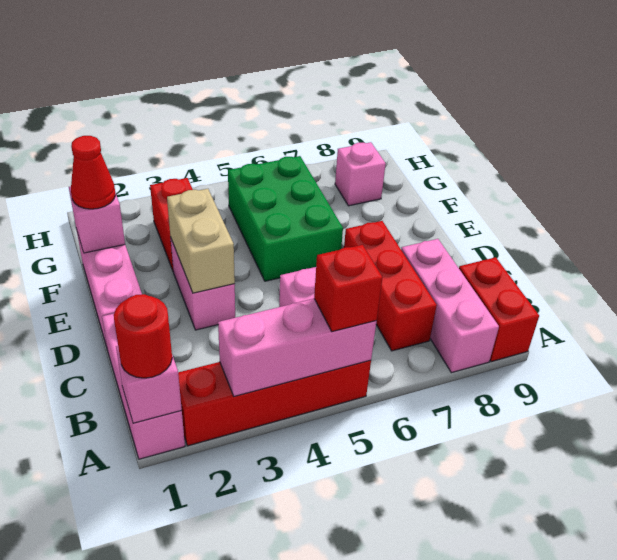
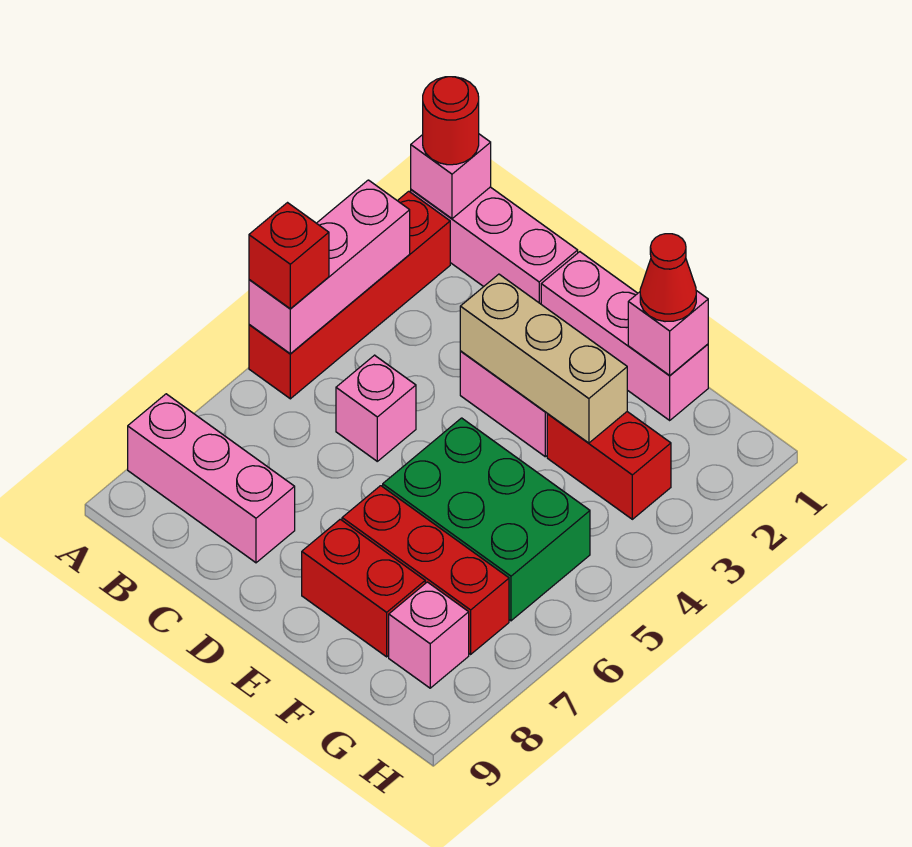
red 1x2 brick [459,257,539,362] -> red 1x2 brick moved to [302,519,425,657]
red 1x3 brick [344,221,437,351] -> red 1x3 brick moved to [342,486,509,654]
tan 1x2 brick [167,189,235,293] -> tan 1x3 brick [460,274,627,443]

